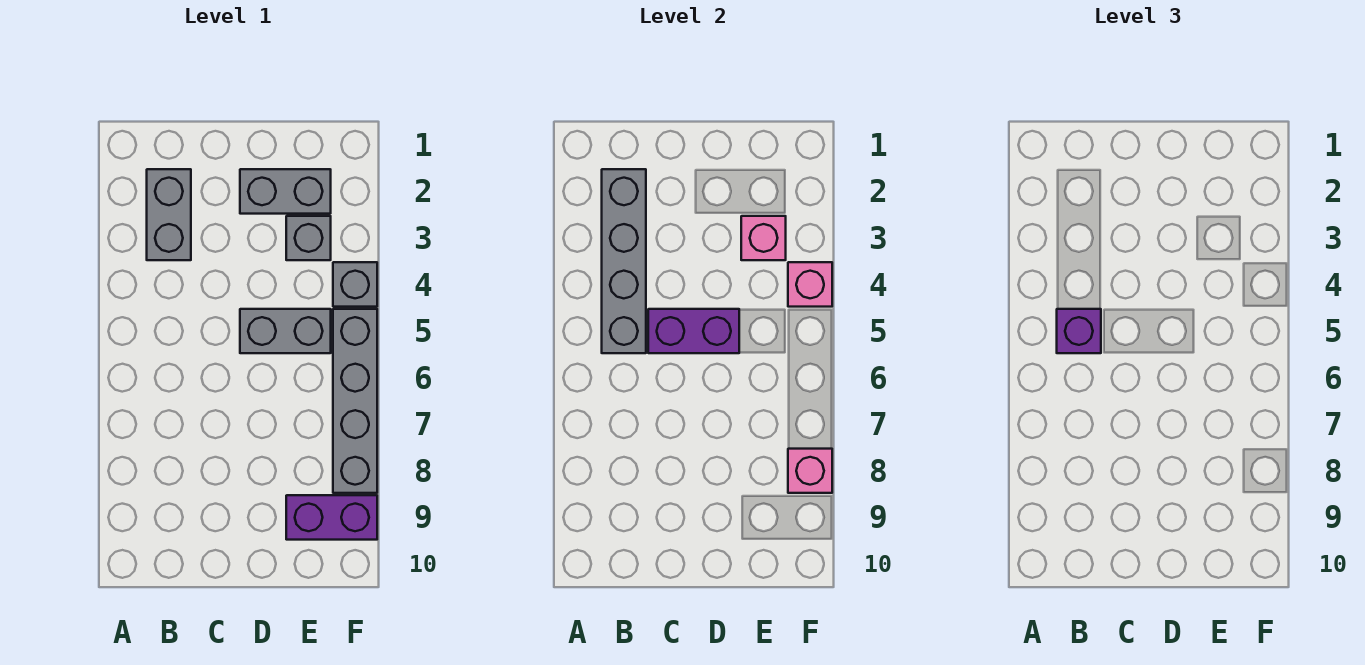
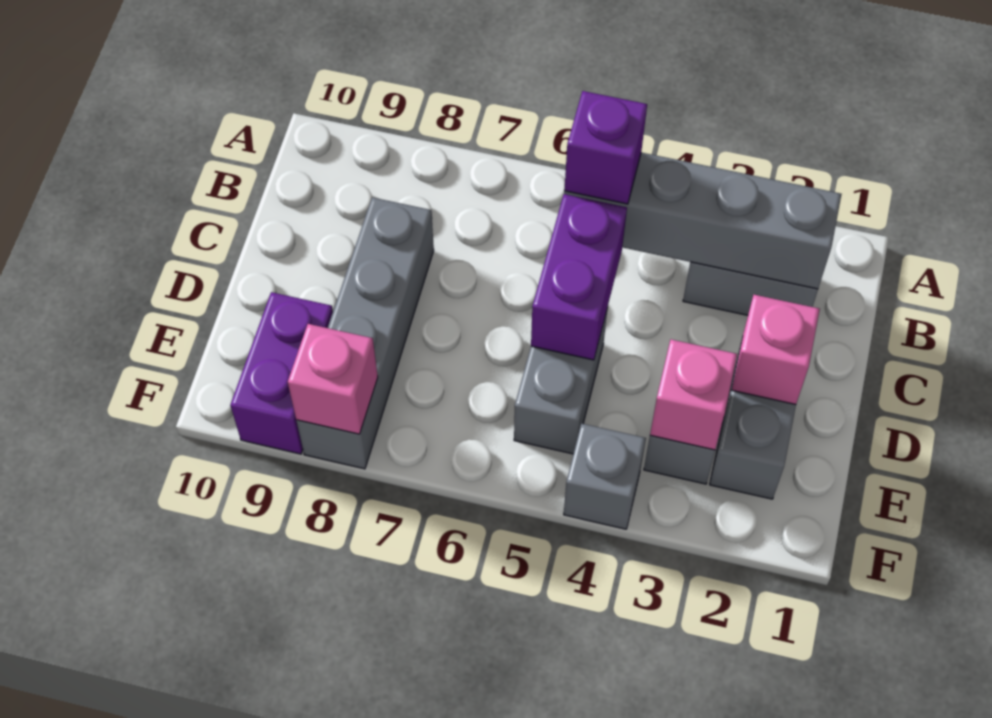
pink 1x1 brick [788,262,832,307] -> pink 1x1 brick moved to [731,295,820,405]
grey 1x4 brick [333,309,377,493] -> grey 1x4 brick turned to [296,197,434,469]

